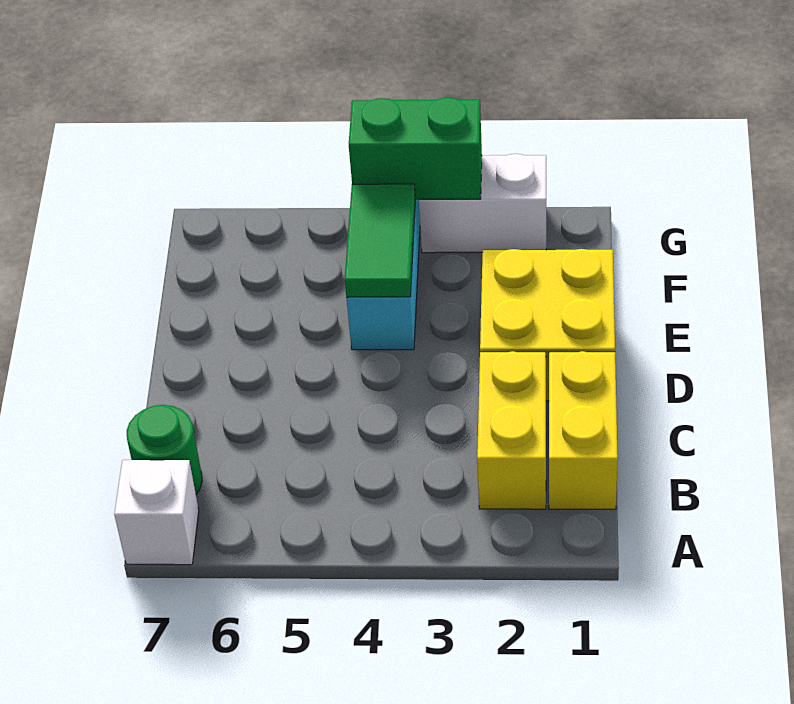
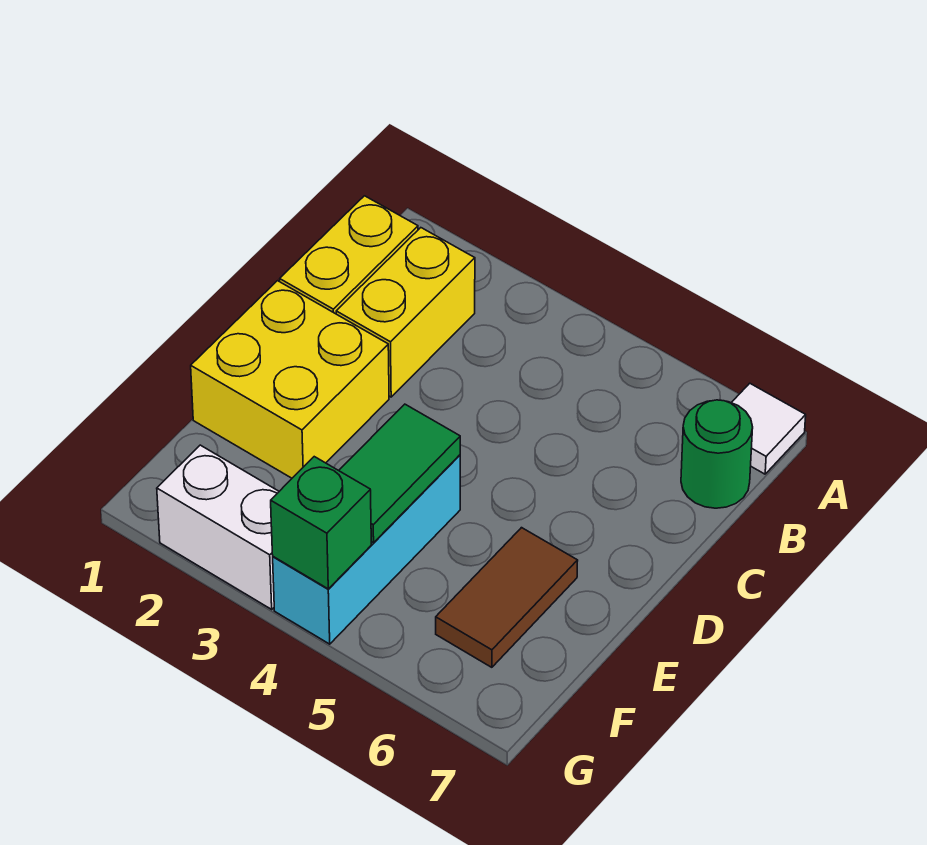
white 1x1 brick [114,460,199,565] -> white 1x1 tile [731,383,806,474]
none -> brown 1x2 tile [436,528,578,667]
green 1x2 brick [349,98,482,199] -> green 1x1 brick [271,457,371,589]

